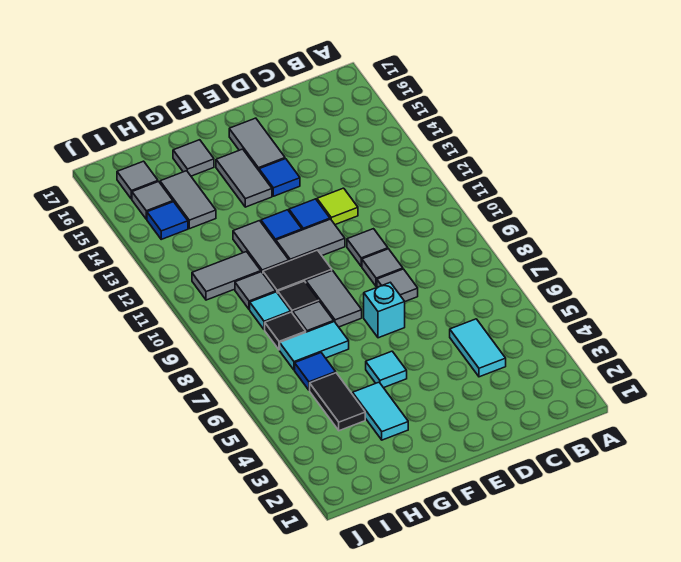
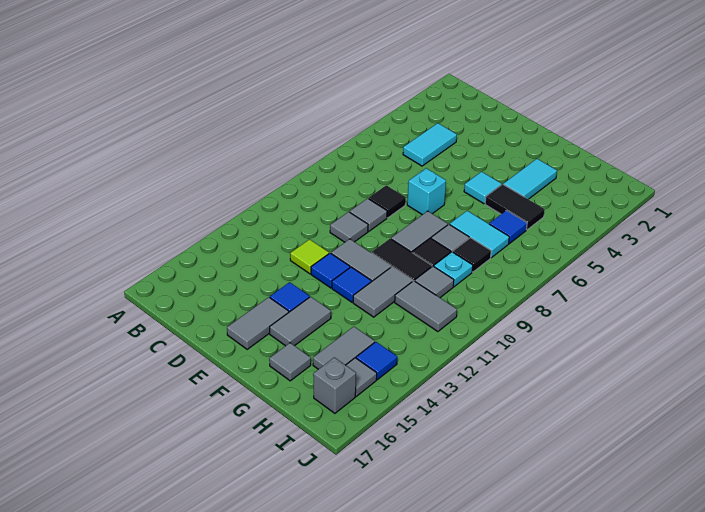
grey 1x1 tile [377,269,418,301] -> black 1x1 tile [369,185,406,218]
black 1x2 tile [310,373,365,431] -> black 1x2 tile turned to [485,184,545,230]
cyan 1x1 tile [250,292,291,330] -> cyan 1x1 plate [434,252,473,287]
grey 1x1 tile [117,161,158,199] -> grey 1x1 brick [313,357,356,413]

